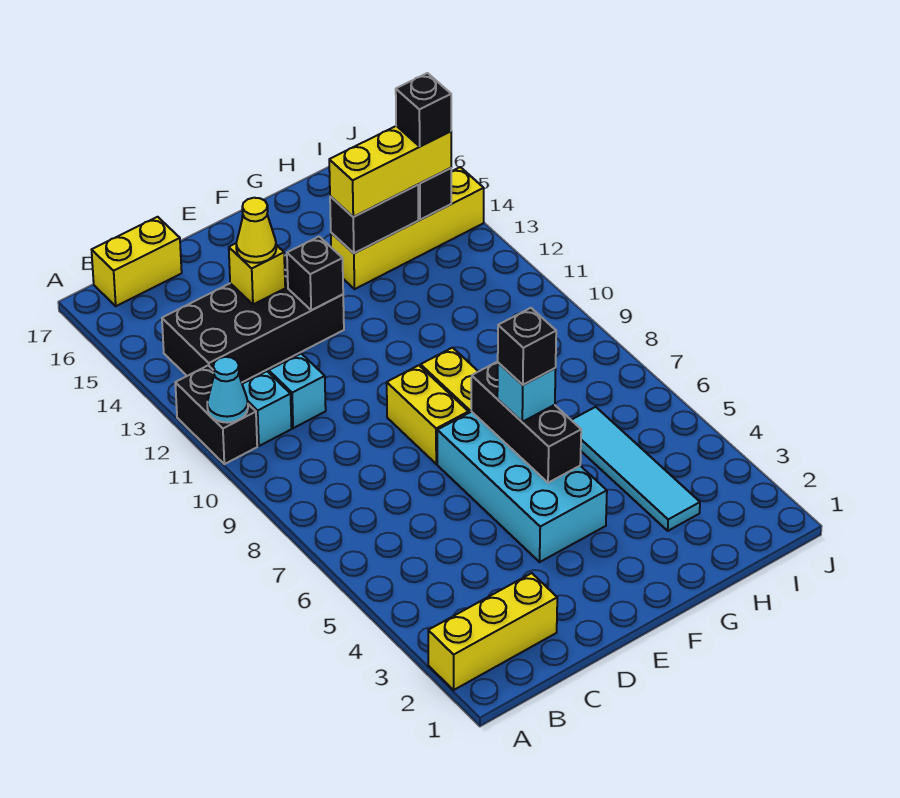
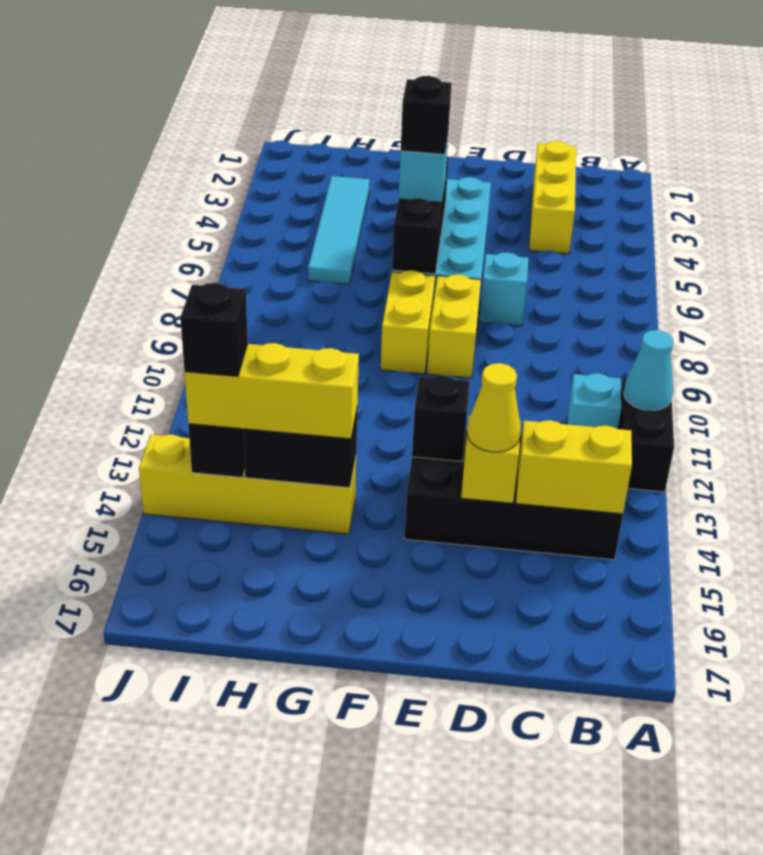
yellow 1x3 brick [428,573,557,690] -> yellow 1x3 brick turned to [529,141,576,254]
yellow 1x2 brick [92,217,182,306] -> yellow 1x2 brick moved to [516,420,632,514]
cyan 1x1 brick [269,354,326,428] -> cyan 1x1 brick moved to [480,252,529,326]

